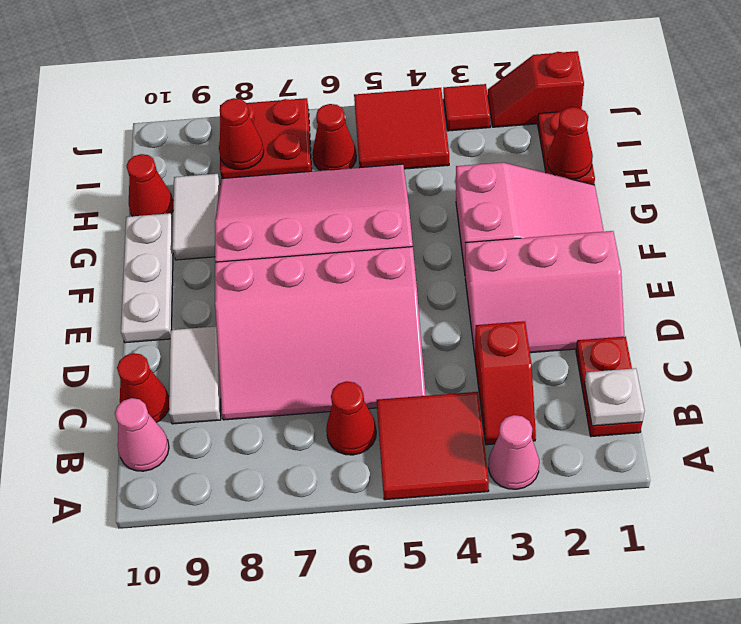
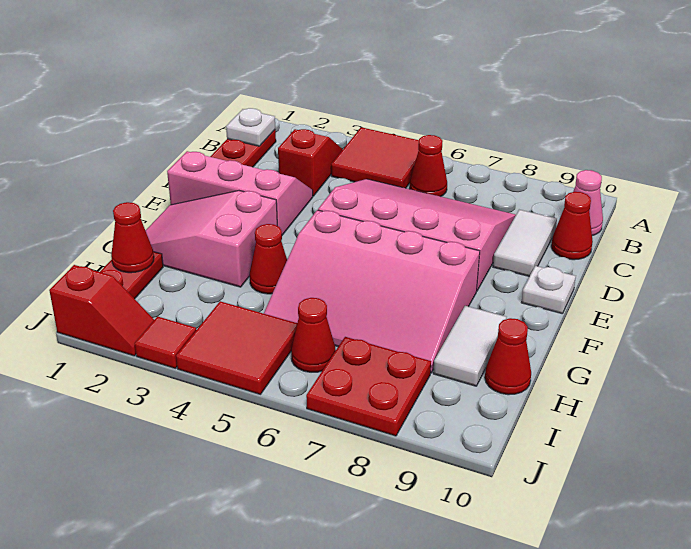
pink 1x1 cone [488,415,539,489] -> none
white 1x3 plate [121,213,173,343] -> white 1x1 plate [521,266,576,314]
red 1x1 cone [219,98,264,170] -> red 1x1 cone moved to [250,224,287,294]

